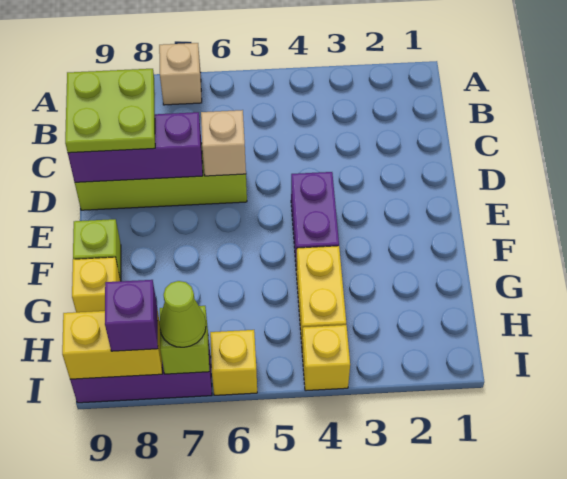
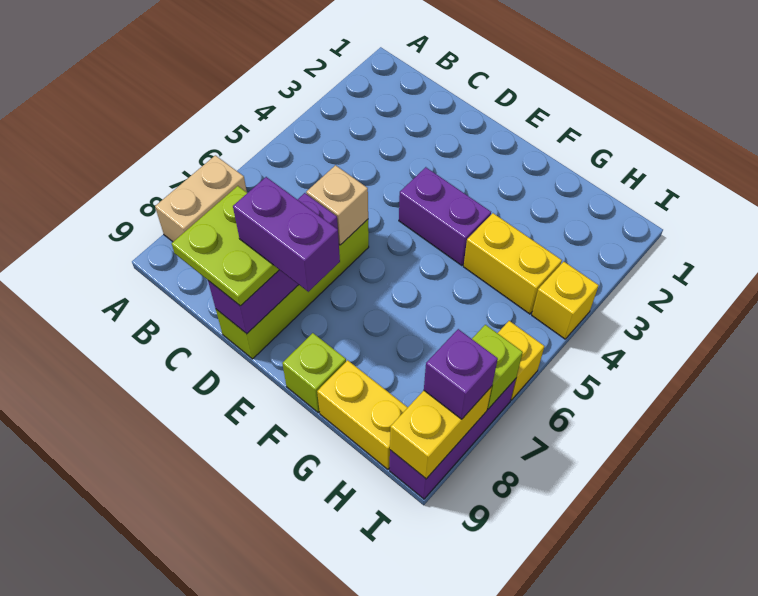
tan 1x1 brick [159,43,202,105] -> tan 1x2 brick [155,155,247,242]
none -> purple 1x2 brick [233,177,340,292]
yellow 1x1 brick [72,257,120,312] -> yellow 1x2 brick [317,360,408,469]
lime 1x1 cone [159,281,206,347] -> none

